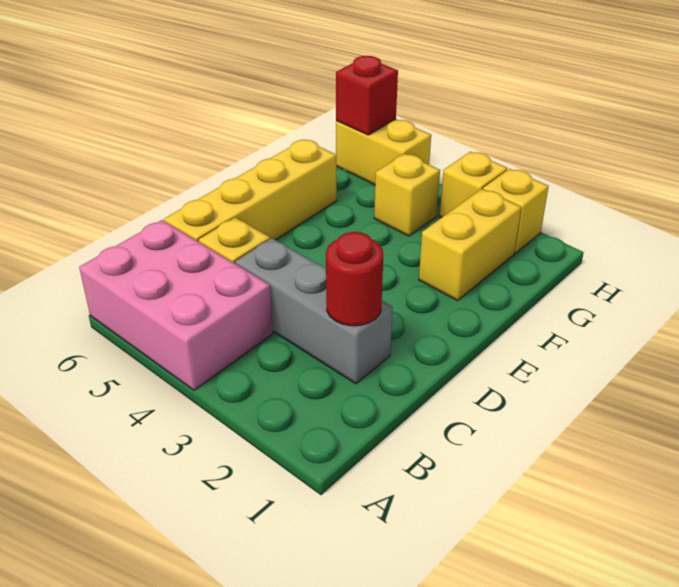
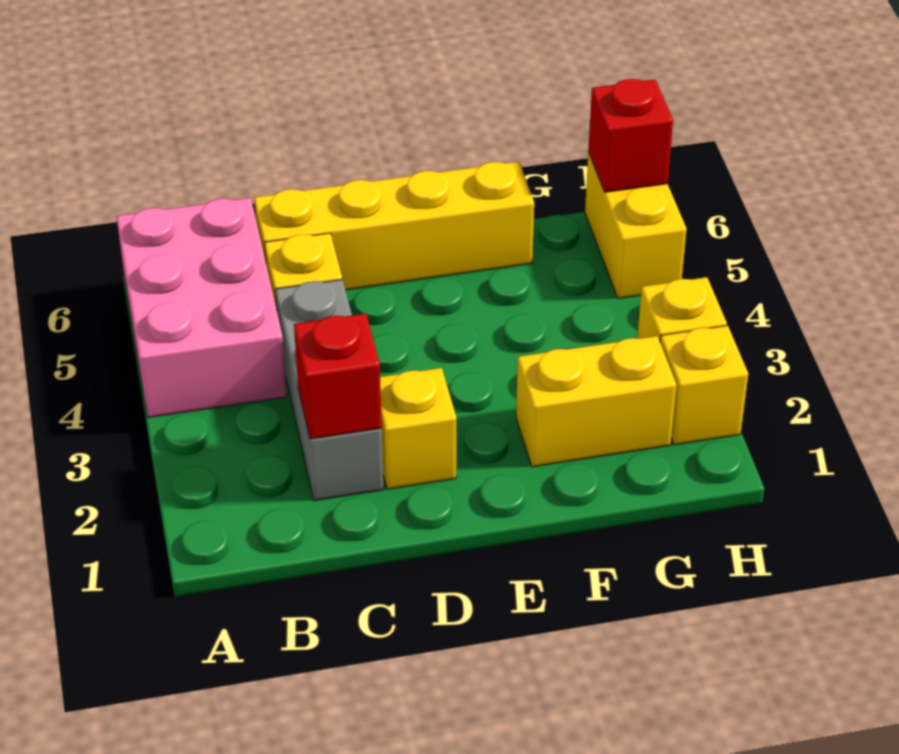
red 1x1 round brick [326,232,383,326] -> red 1x1 brick [294,314,382,439]
yellow 1x1 brick [374,154,440,236] -> yellow 1x1 brick moved to [380,368,456,489]

